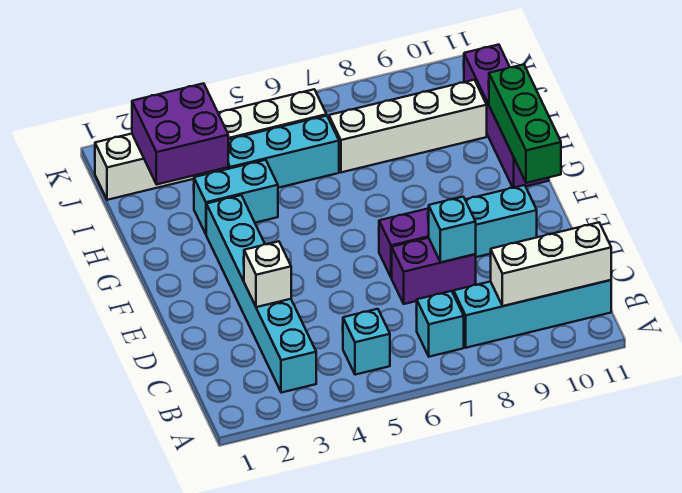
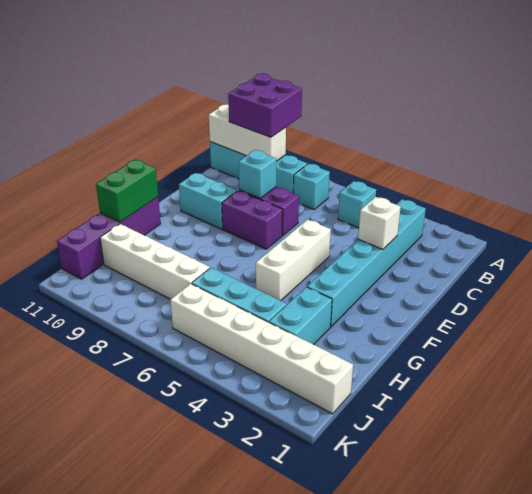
none -> white 1x3 brick [256,220,331,301]
green 1x3 brick [489,64,561,183] -> green 1x2 brick [96,160,158,222]
cyan 1x2 brick [194,160,278,234] -> cyan 1x2 brick turned to [269,287,332,345]
purple 2x2 brick [132,83,228,184] -> purple 2x2 brick moved to [228,73,302,137]

